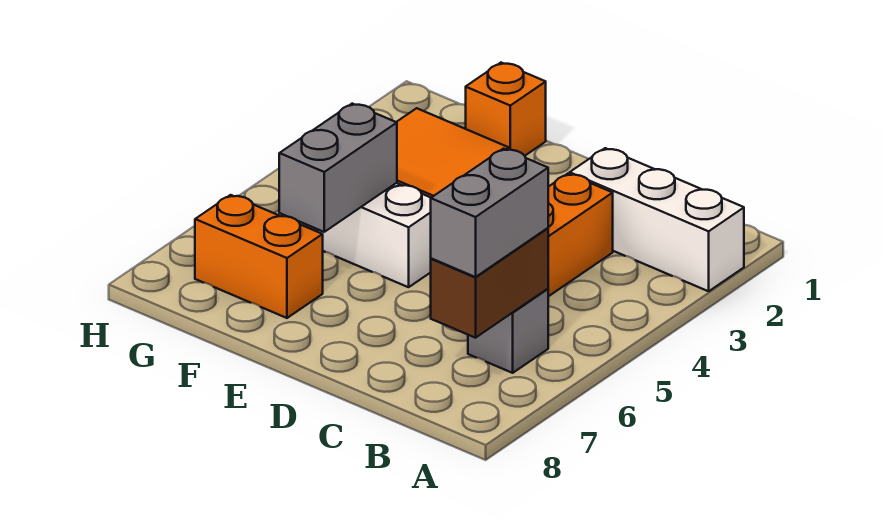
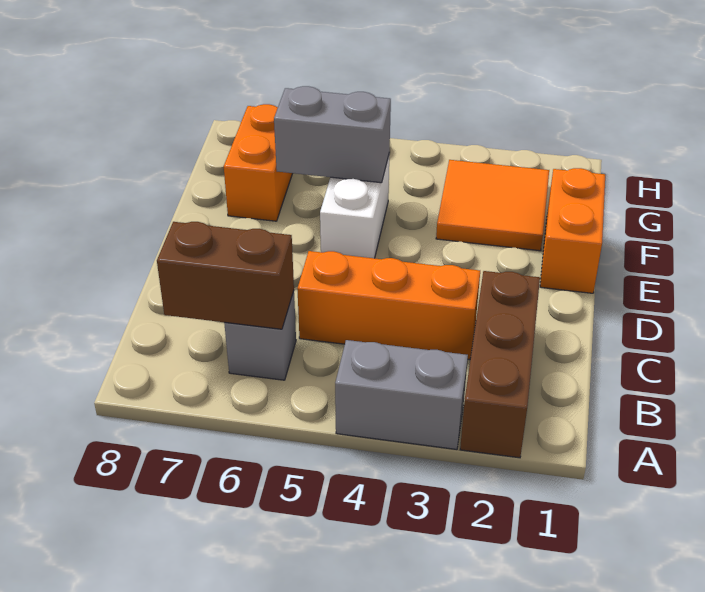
white 1x3 brick [570,148,744,291] -> brown 1x3 brick [460,271,540,458]
grey 1x2 brick [431,149,548,277] -> grey 1x2 brick moved to [335,340,468,449]
orange 1x1 brick [466,63,546,156] -> orange 1x2 brick [540,168,605,293]

